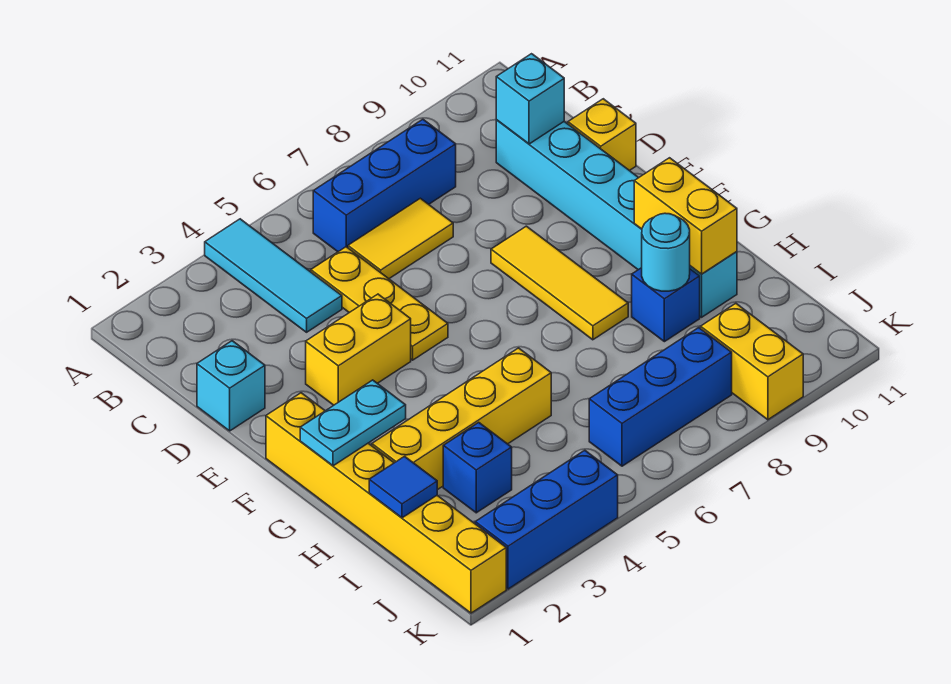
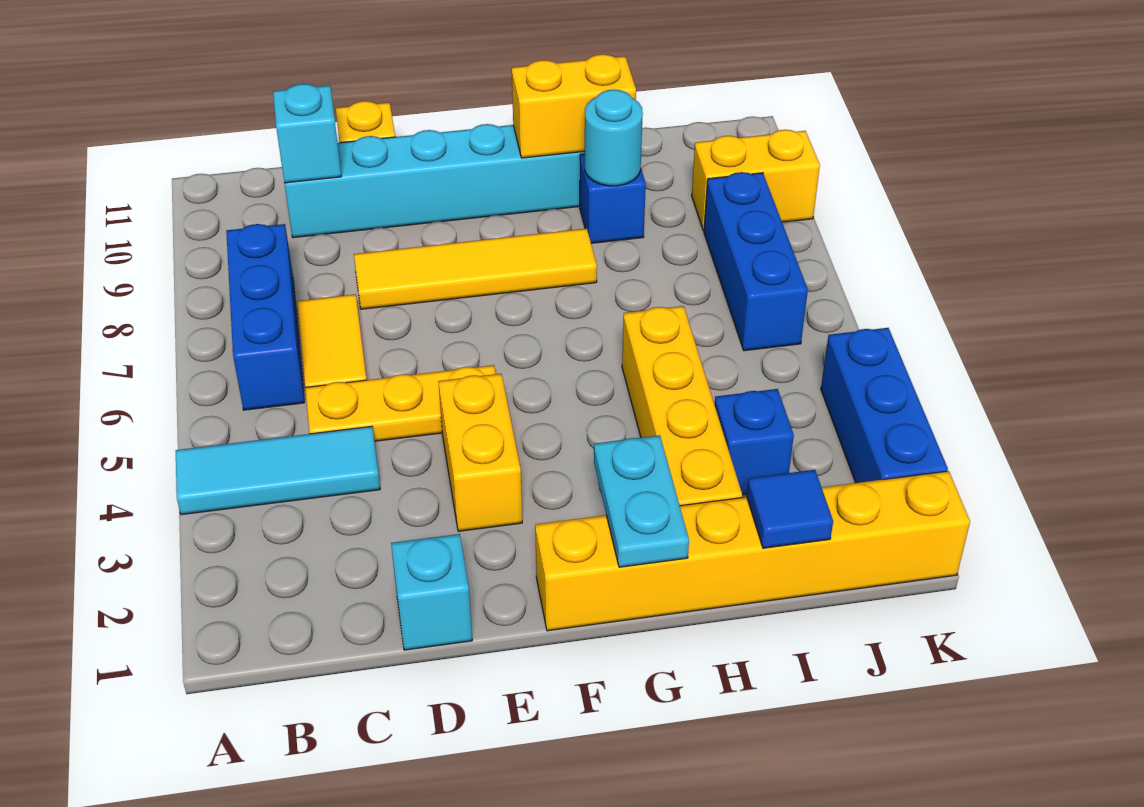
yellow 1x3 tile [491,226,628,340] -> yellow 1x4 tile [354,228,597,309]

